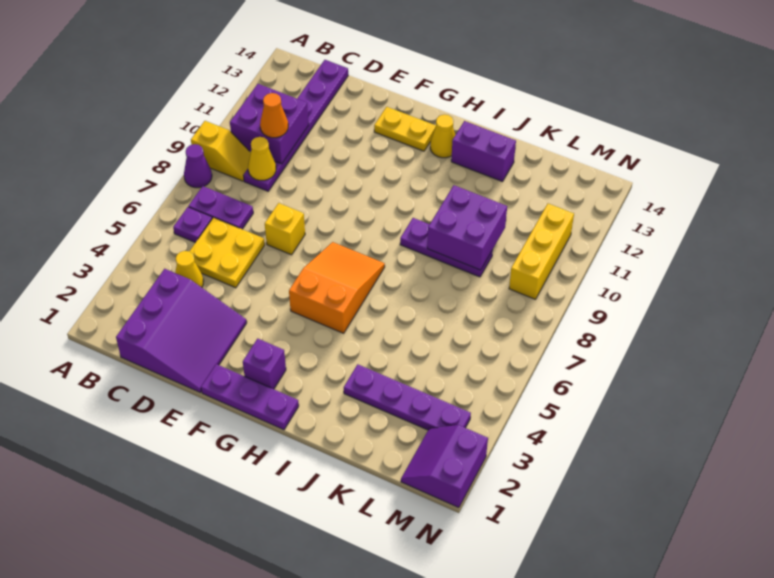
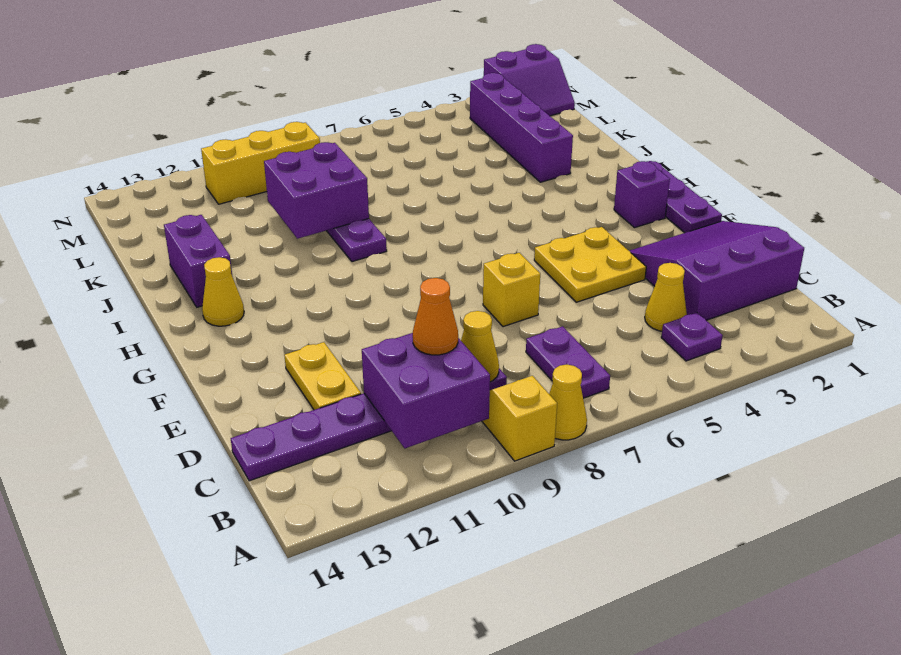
purple 1x1 cone [184,144,212,188] -> yellow 1x1 cone [549,364,587,440]
purple 1x1 plate [173,207,212,243] -> purple 1x1 plate moved to [661,313,723,361]
yellow 2x2 plate [189,218,265,288] -> yellow 2x2 plate moved to [534,227,646,302]
yellow 1x2 plate [374,107,436,151] -> yellow 1x2 plate moved to [284,342,361,410]
orange 2x3 slope [289,242,385,333] -> none
purple 1x4 plate [344,364,471,430] -> purple 1x4 brick [470,73,573,182]

